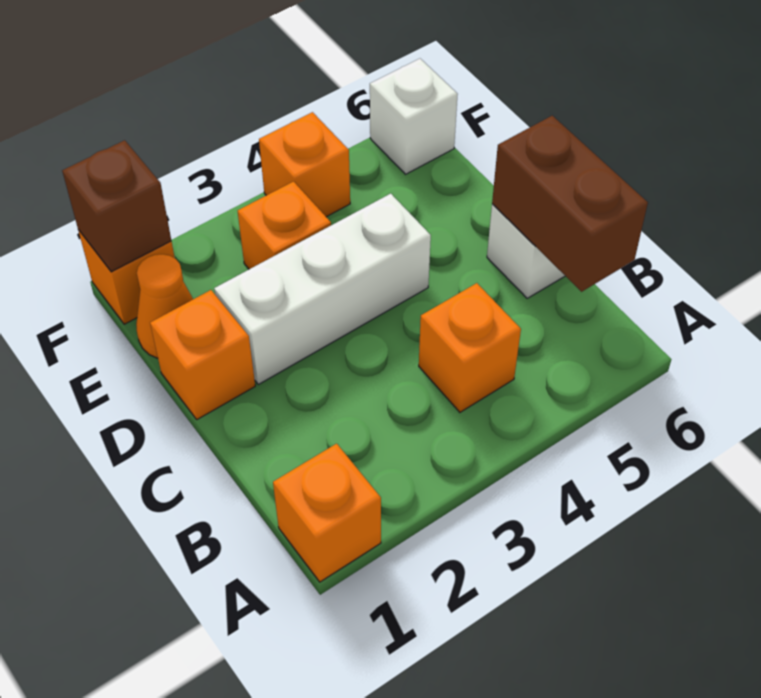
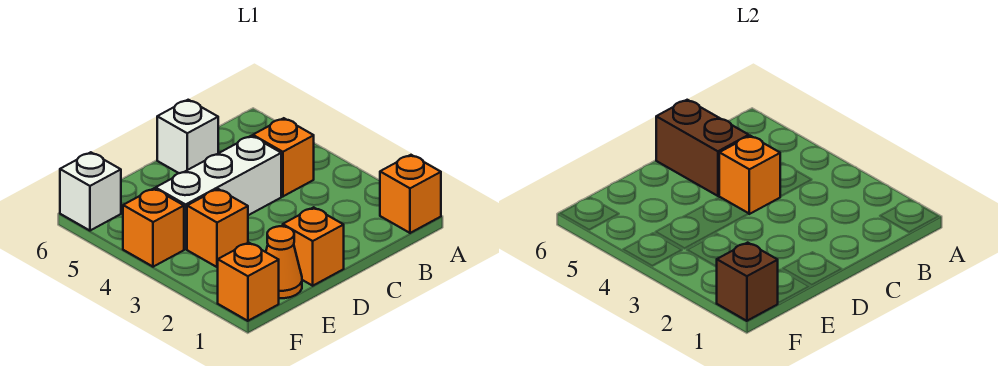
brown 1x2 brick [492,116,648,292] -> brown 1x2 brick turned to [656,100,749,196]
none -> orange 1x1 brick [719,136,780,214]
white 1x3 brick [214,194,431,384] -> white 1x3 brick turned to [156,136,281,249]

